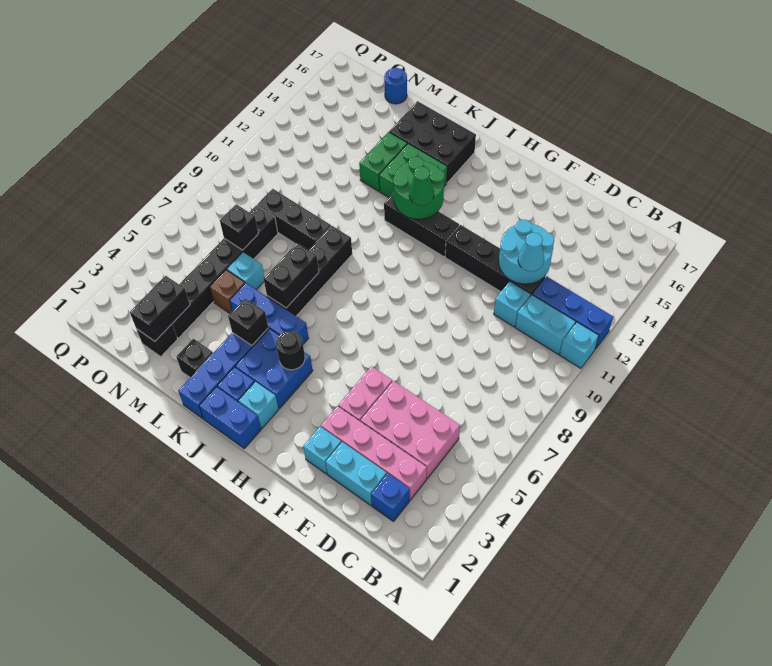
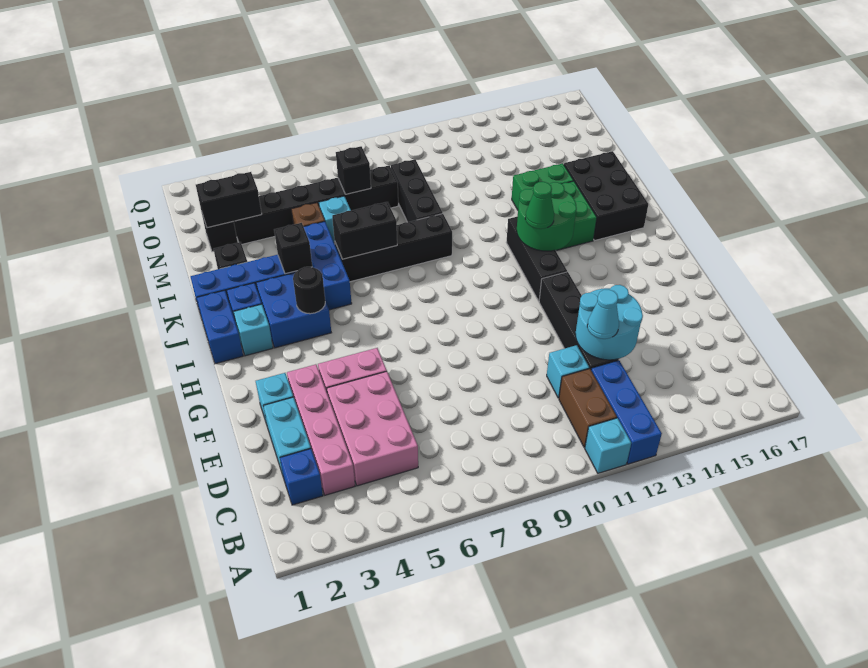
cyan 1x2 brick [515,295,576,354] -> brown 1x2 brick [559,369,617,447]
blue 1x1 round brick [384,68,407,104] -> none

